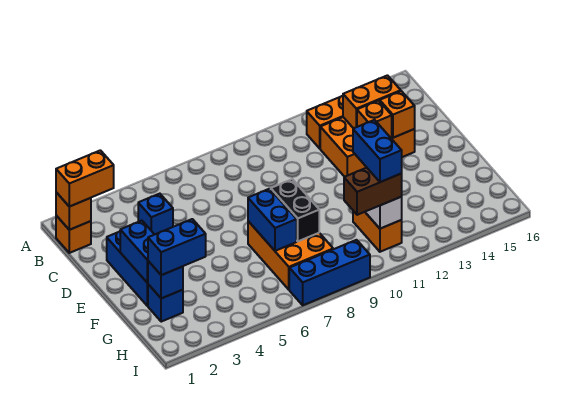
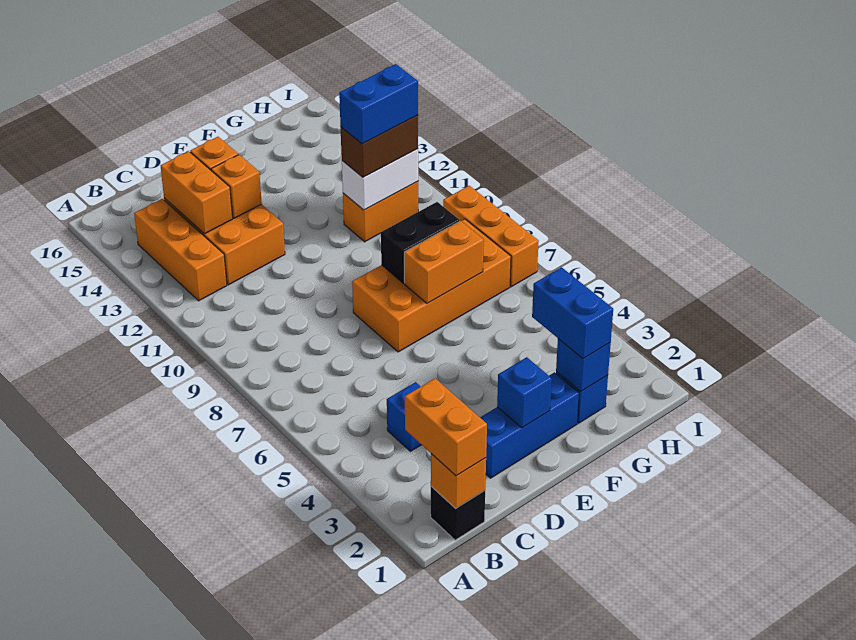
orange 1x1 brick [56,216,91,253] -> black 1x1 brick [431,487,485,540]
blue 1x2 brick [120,221,155,283] -> blue 1x1 brick [497,357,552,428]
orange 2x3 brick [248,221,333,290] -> orange 2x4 brick [352,219,511,352]
blue 1x2 brick [248,189,297,251] -> orange 1x2 brick [404,221,484,303]
brown 1x2 brick [344,168,402,215] -> brown 1x2 brick turned to [341,115,418,177]
blue 1x3 brick [289,240,370,305] -> orange 1x3 brick [443,186,539,287]

